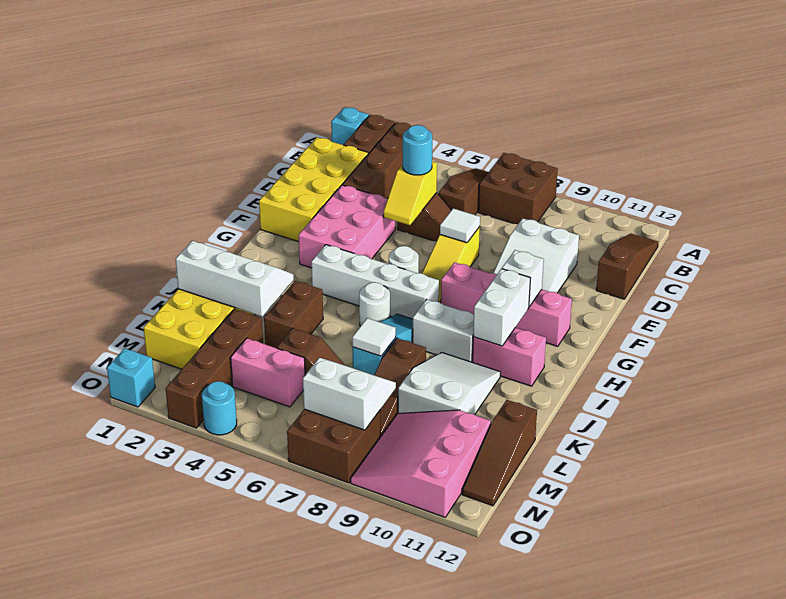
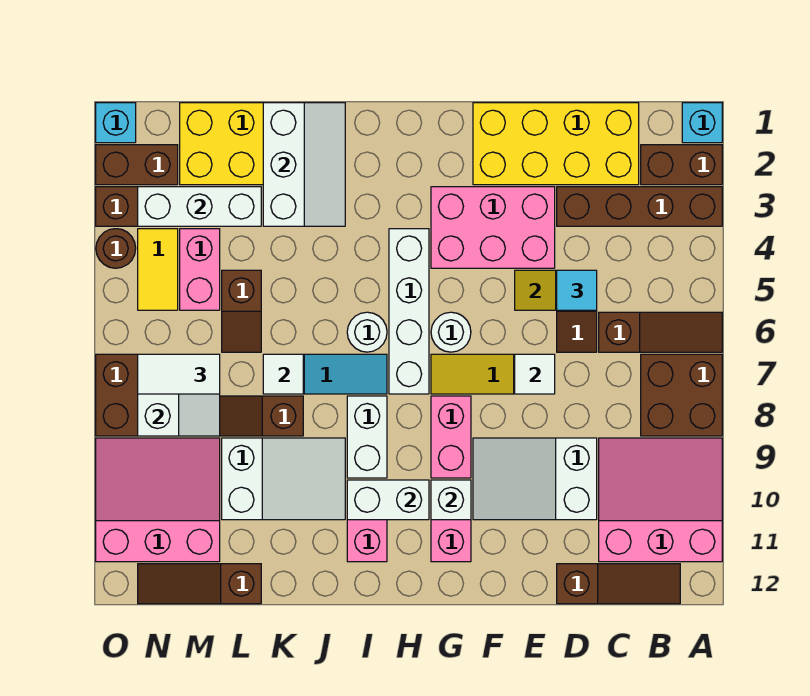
none -> pink 3x3 slope [599,438,722,562]
cyan 1x1 round brick [403,125,432,175] -> cyan 1x1 tile [557,270,597,310]
brown 1x2 brick [264,281,323,348] -> brown 1x2 brick moved to [96,145,178,185]
none -> white 1x3 brick [138,187,261,226]
none -> white 1x2 tile [138,354,220,394]
none -> yellow 1x2 tile [138,229,178,310]
cyan 1x1 round brick [202,381,237,435] -> brown 1x1 round brick [96,229,136,268]

